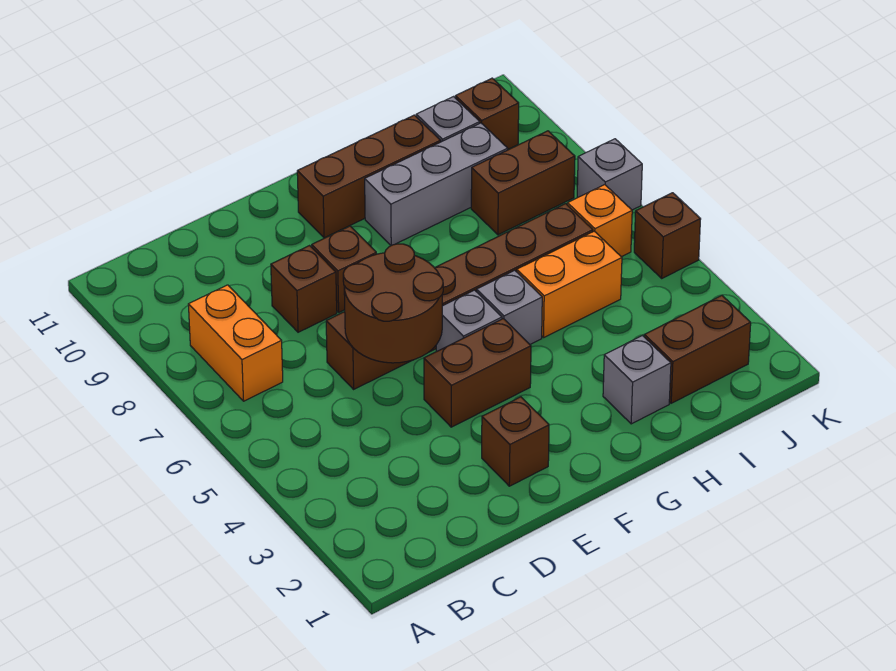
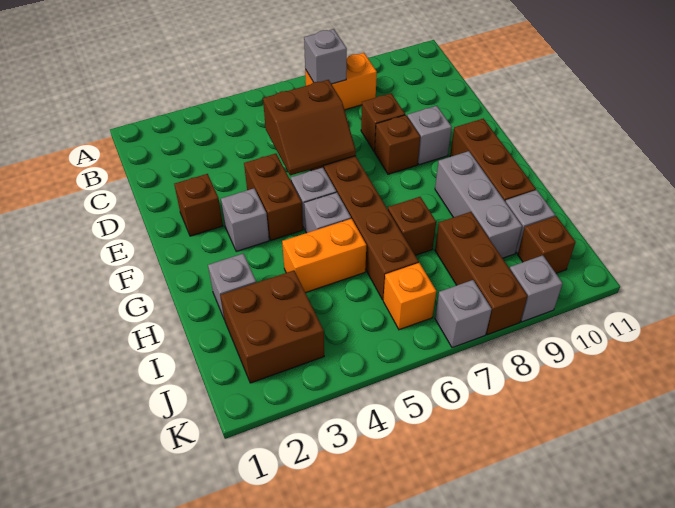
none -> grey 1x1 brick [304,29,347,84]
brown 2x2 round brick [343,244,443,363] -> brown 2x2 slope [263,80,356,175]
none -> grey 1x1 brick [407,106,452,165]
none -> grey 1x1 brick [221,188,269,252]
orange 1x2 brick [517,231,622,337] -> orange 1x2 brick turned to [282,219,366,293]
brown 1x2 brick [644,296,751,403] -> brown 2x2 brick [220,270,324,383]
brown 1x2 brick [471,131,575,235] -> brown 1x3 brick [435,212,527,335]
brown 1x1 brick [634,193,701,278] -> brown 1x1 brick moved to [388,197,436,255]
none -> grey 1x1 brick [510,255,563,322]

